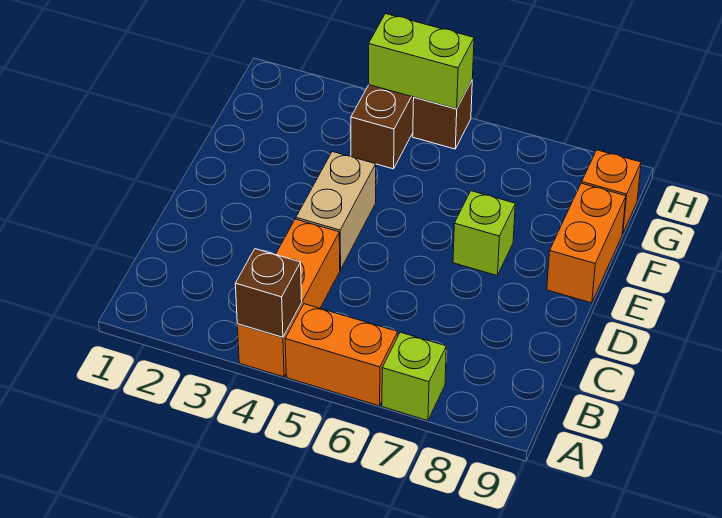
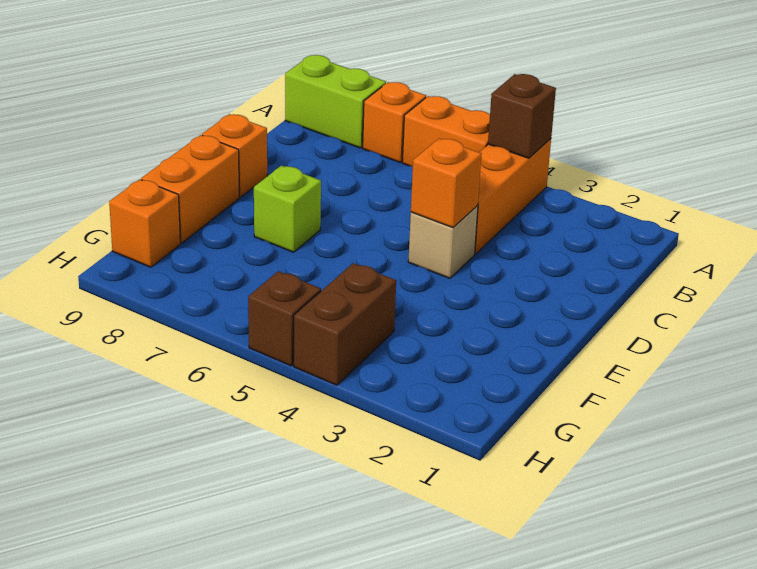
lime 1x1 brick [382,332,446,421] -> orange 1x1 brick [363,82,426,162]
tan 1x2 brick [296,152,376,270] -> tan 1x1 brick [408,205,478,278]
none -> orange 1x1 brick [411,138,481,228]
none -> orange 1x1 brick [202,114,267,197]
lime 1x2 brick [368,14,474,109] -> lime 1x2 brick moved to [285,55,386,148]

